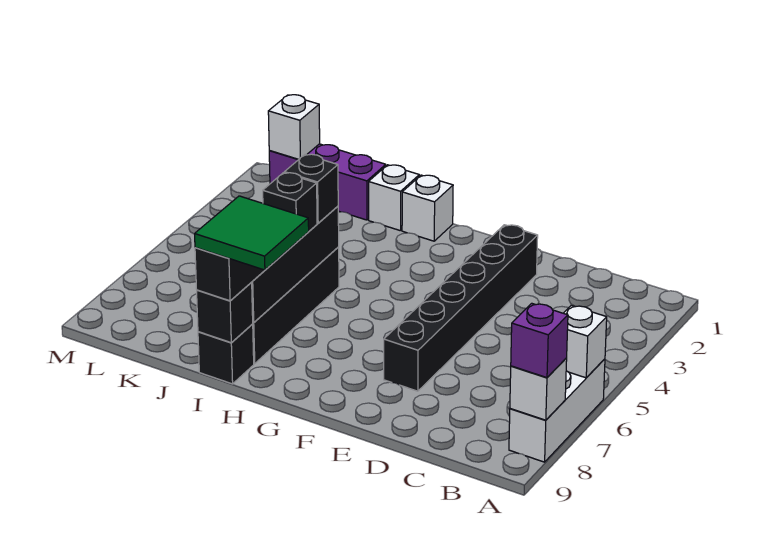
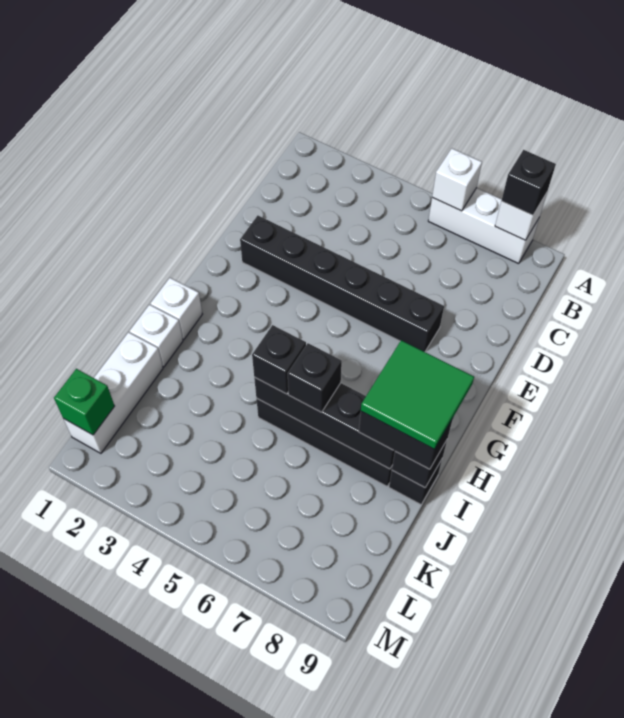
purple 1x1 brick [511,303,568,378] -> black 1x1 brick [501,150,556,215]
purple 1x3 brick [269,144,386,220] -> white 1x3 brick [64,332,163,453]
white 1x1 brick [268,95,320,159] -> green 1x1 brick [54,369,114,435]

